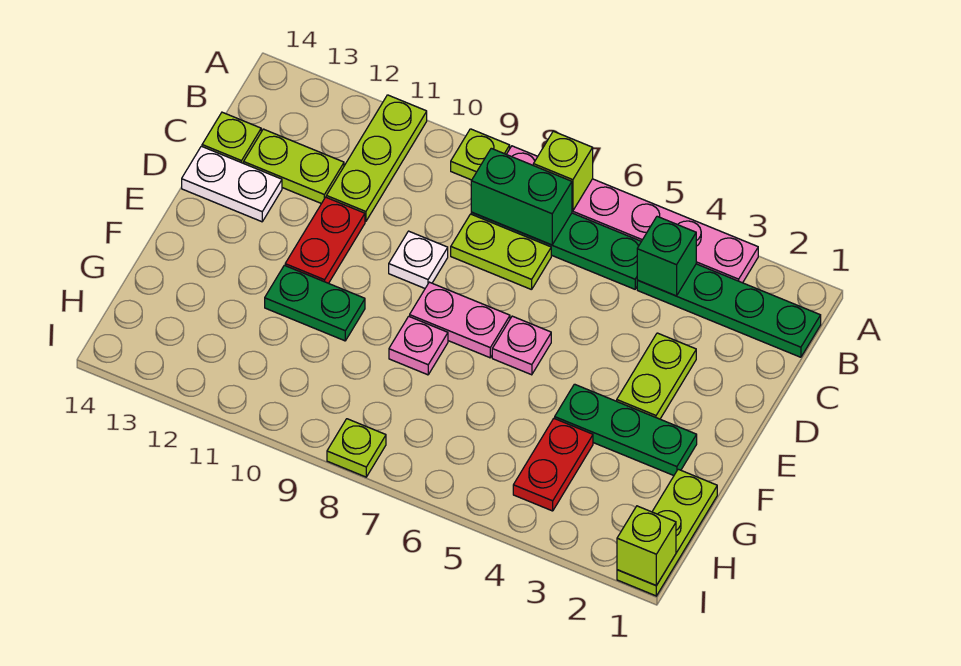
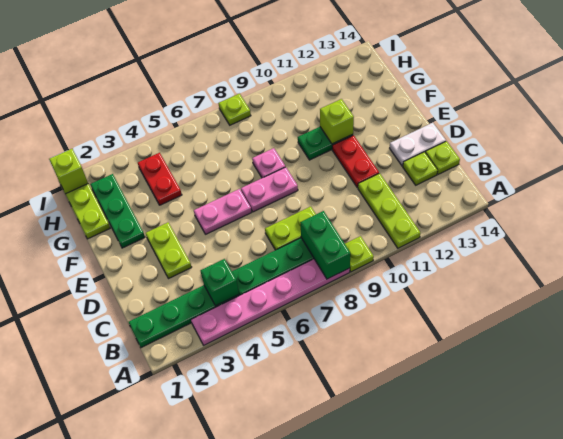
lime 1x1 brick [533,131,593,211] -> lime 1x1 brick moved to [320,99,354,144]
green 1x2 brick [471,148,572,245] -> green 1x2 brick turned to [300,211,350,279]
lime 1x2 plate [244,129,344,204] -> lime 1x1 plate [403,152,438,185]
white 1x1 plate [389,231,448,288] -> none
pink 1x1 plate [492,316,551,375] -> pink 1x2 plate [194,189,252,234]
green 1x3 plate [555,384,697,475] -> green 1x3 plate turned to [90,174,145,248]

